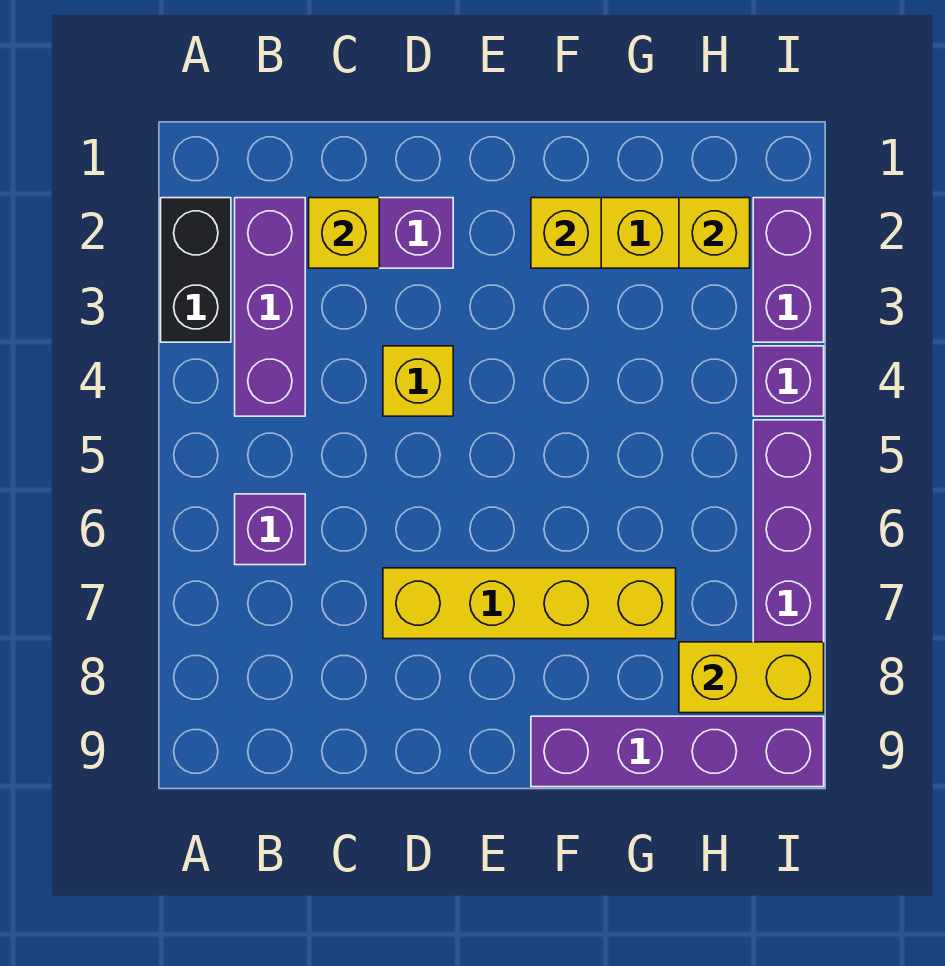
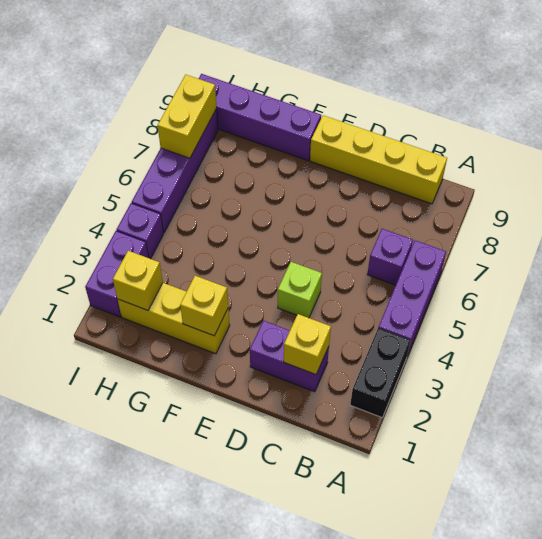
purple 1x3 brick [235,198,305,416] -> purple 1x3 brick moved to [378,240,446,355]
yellow 1x1 brick [383,346,453,416] -> lime 1x1 brick [278,262,322,318]
yellow 1x4 brick [383,568,676,639] -> yellow 1x4 brick moved to [310,115,447,204]
yellow 1x2 brick [679,642,824,713] -> yellow 1x2 brick turned to [158,75,217,158]

